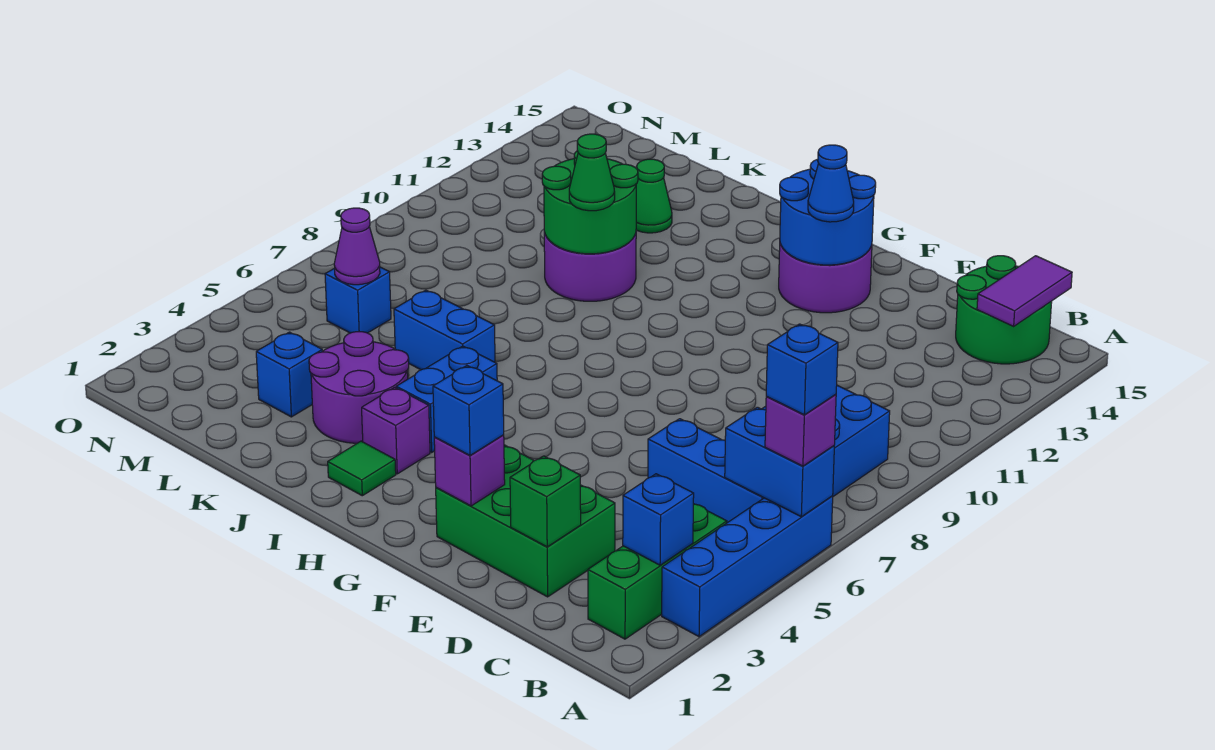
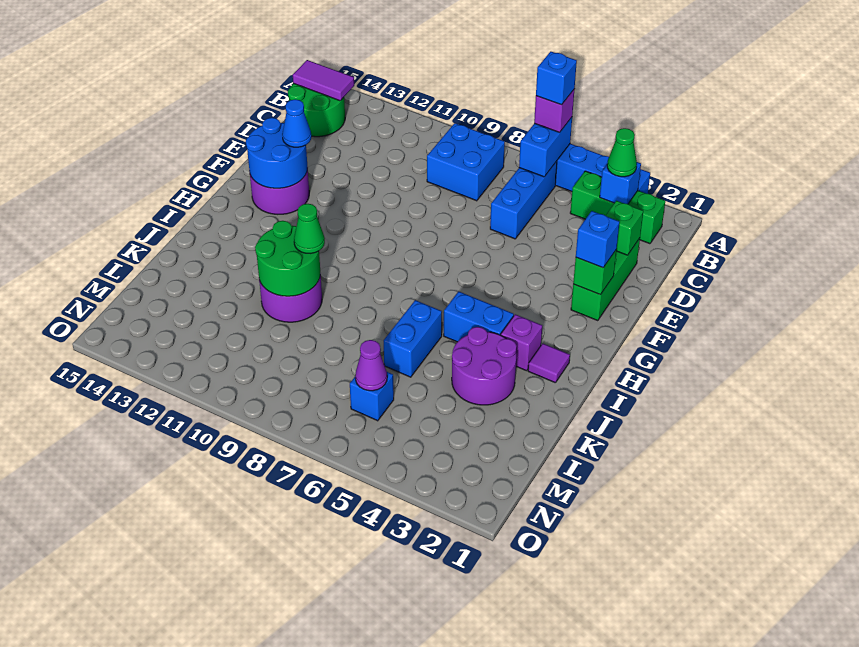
green 2x3 brick [436,445,615,597] -> green 1x3 brick [571,238,640,321]
purple 1x1 brick [434,435,505,506] -> green 1x1 brick [573,250,616,295]
green 1x1 tile [328,441,396,496] -> purple 1x1 tile [528,344,570,383]
green 1x1 cone [636,159,672,233] -> green 1x1 cone moved to [607,128,637,177]
blue 1x1 brick [256,332,322,417] -> none

